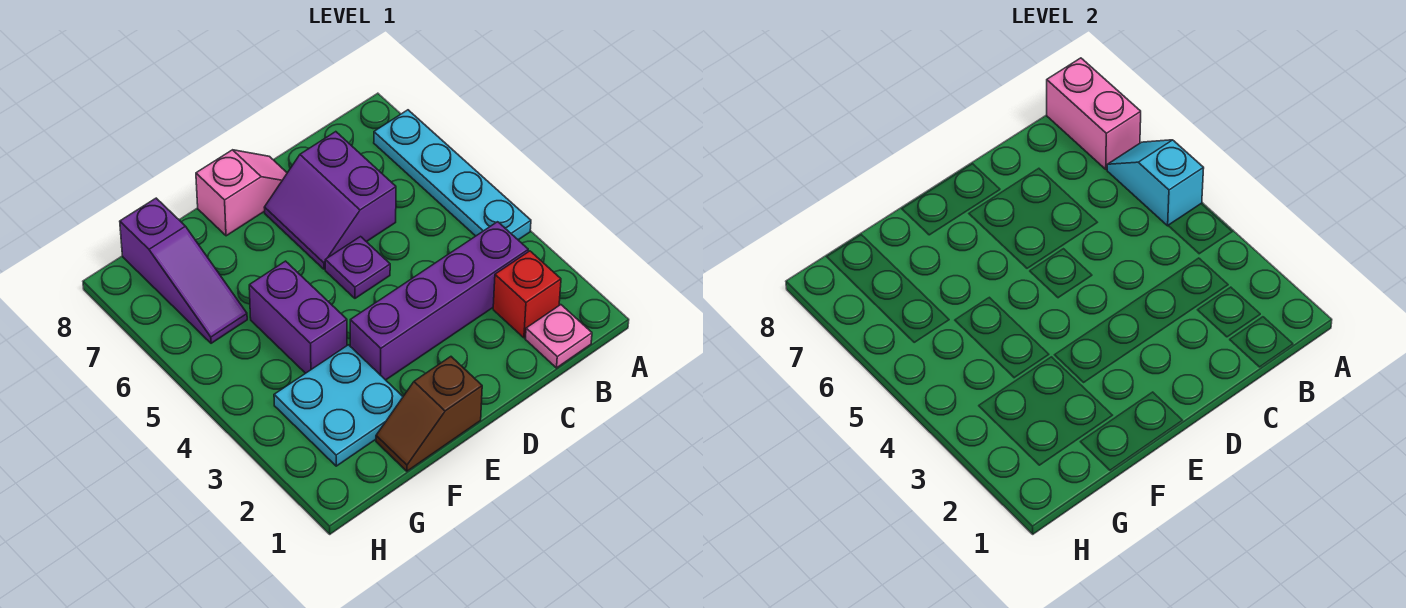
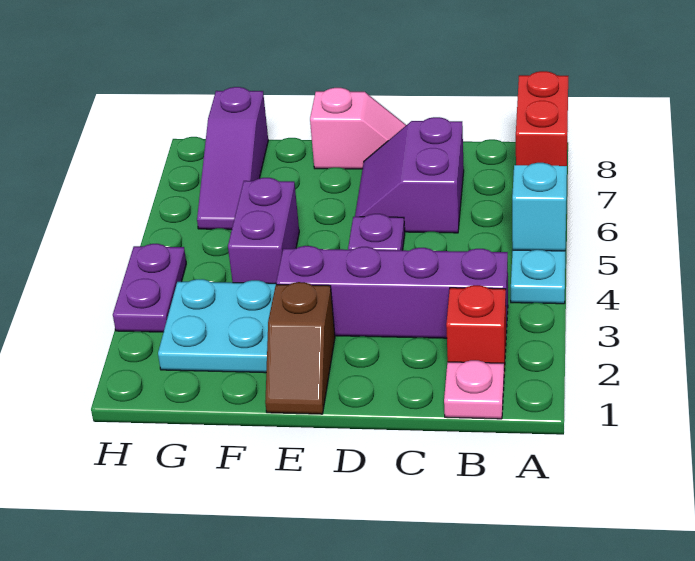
pink 1x2 brick [1047,58,1141,169] -> red 1x2 brick [516,71,568,166]
brown 1x2 slope [376,357,482,471] -> brown 1x2 slope turned to [265,282,335,414]
none -> purple 1x2 plate [113,244,186,332]

